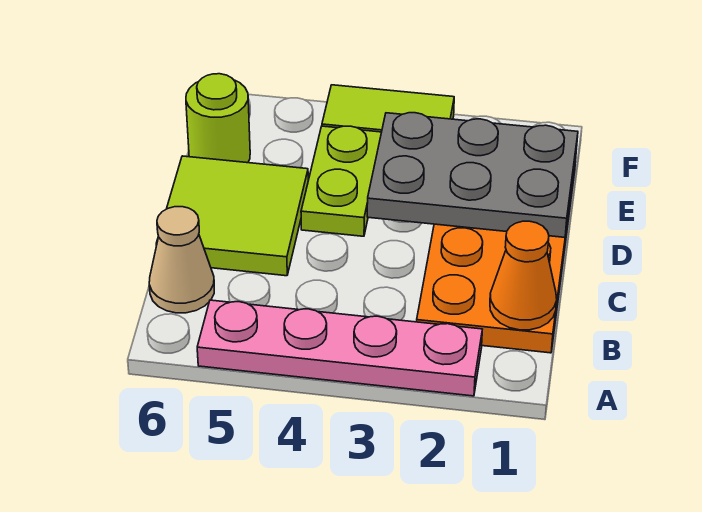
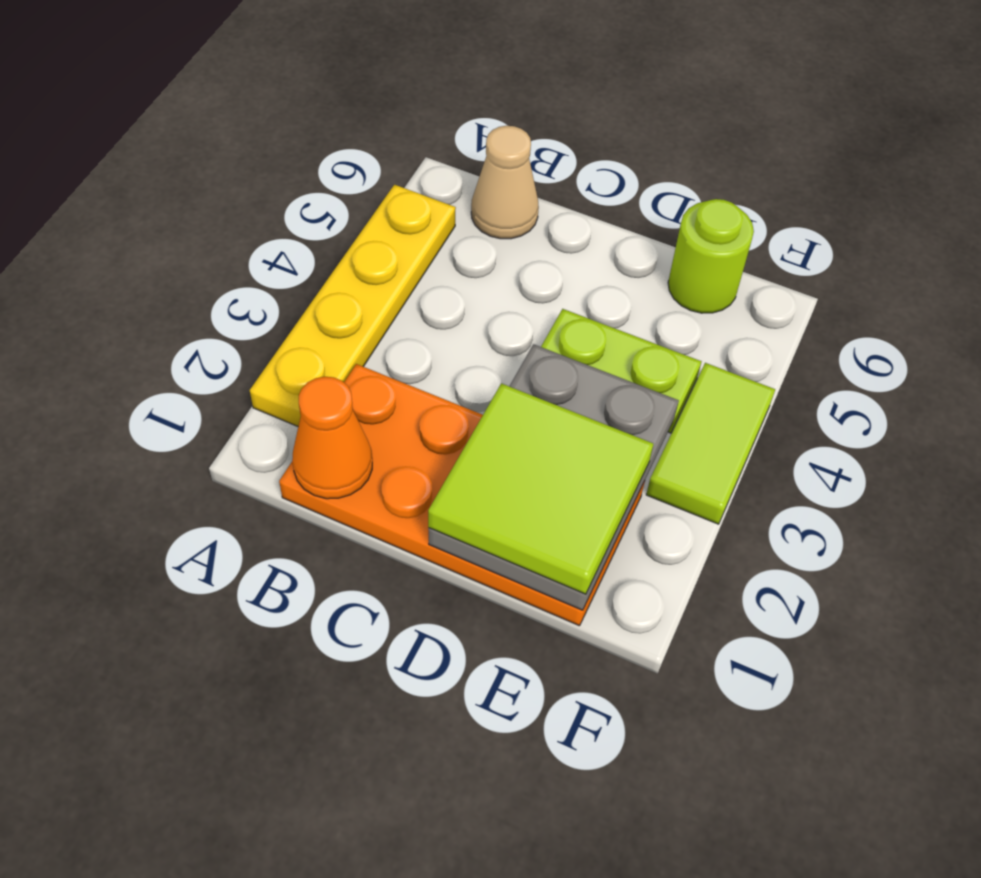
pink 1x4 plate [197,300,482,396] -> yellow 1x4 plate [250,185,456,426]
lime 2x2 tile [156,156,308,276] -> lime 2x2 tile moved to [428,383,653,594]

